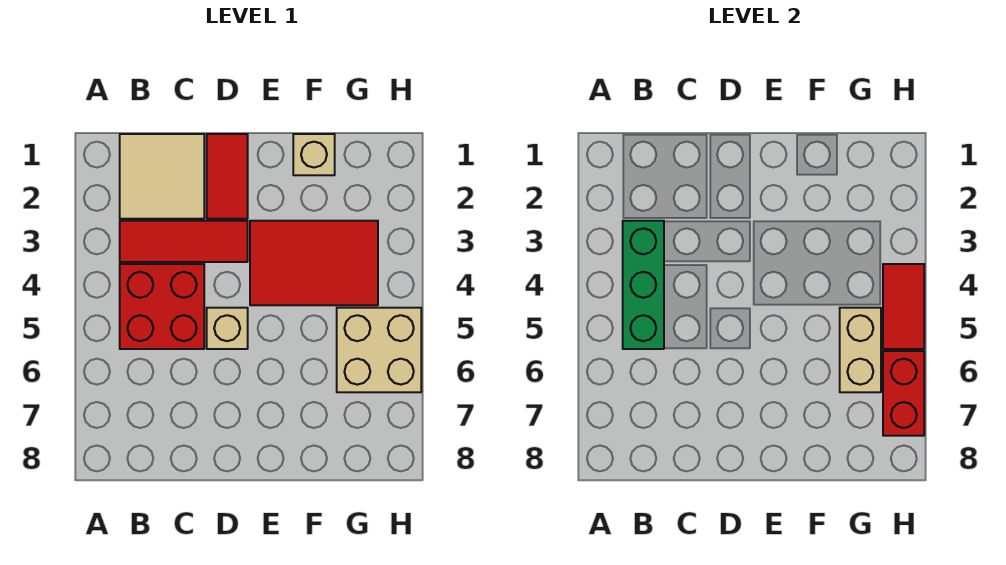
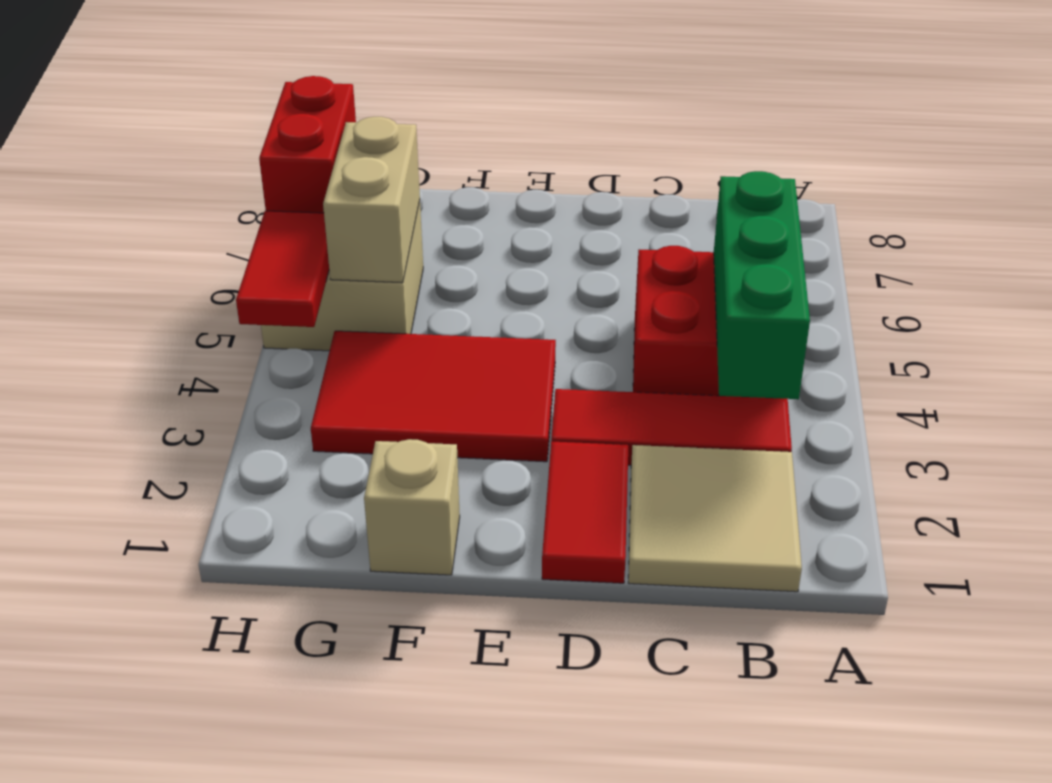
tan 1x1 brick [207,308,248,349] -> none

